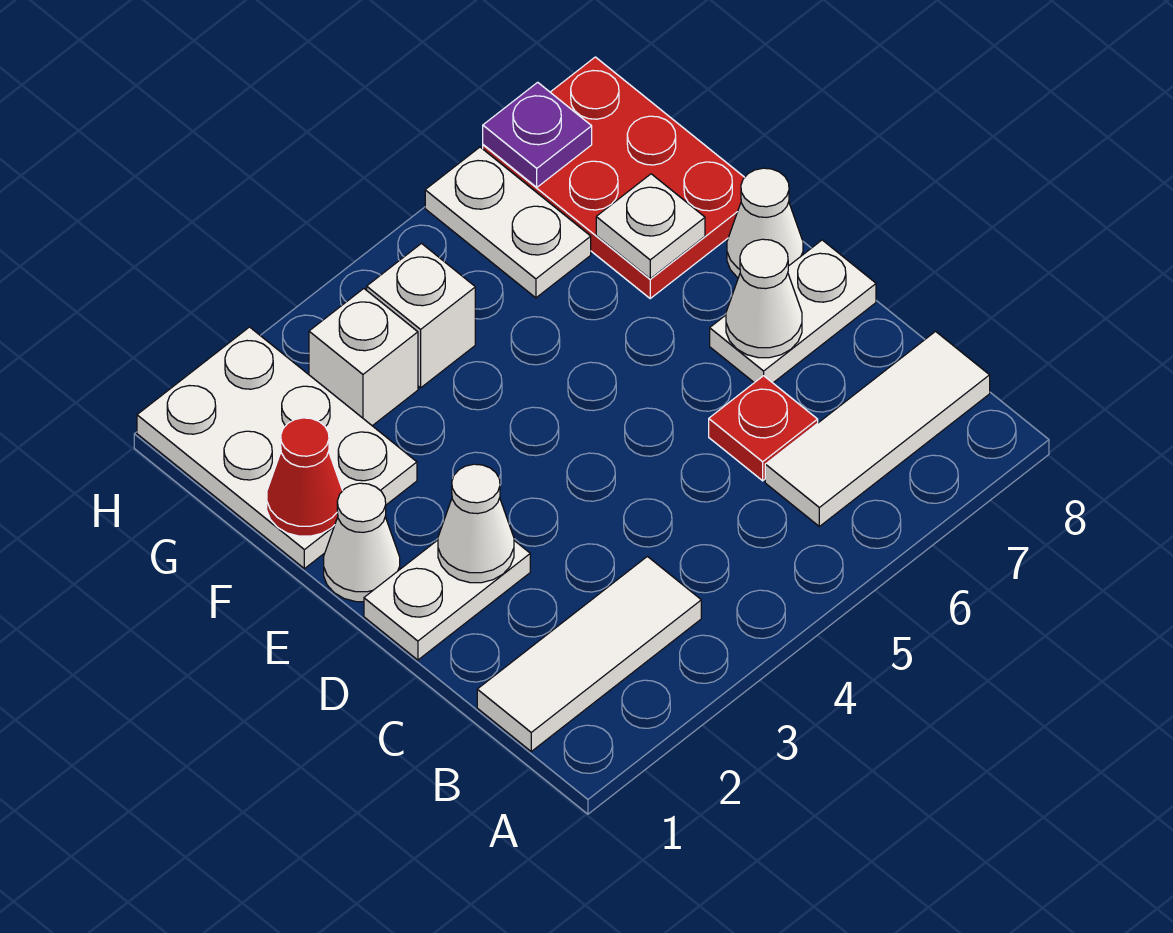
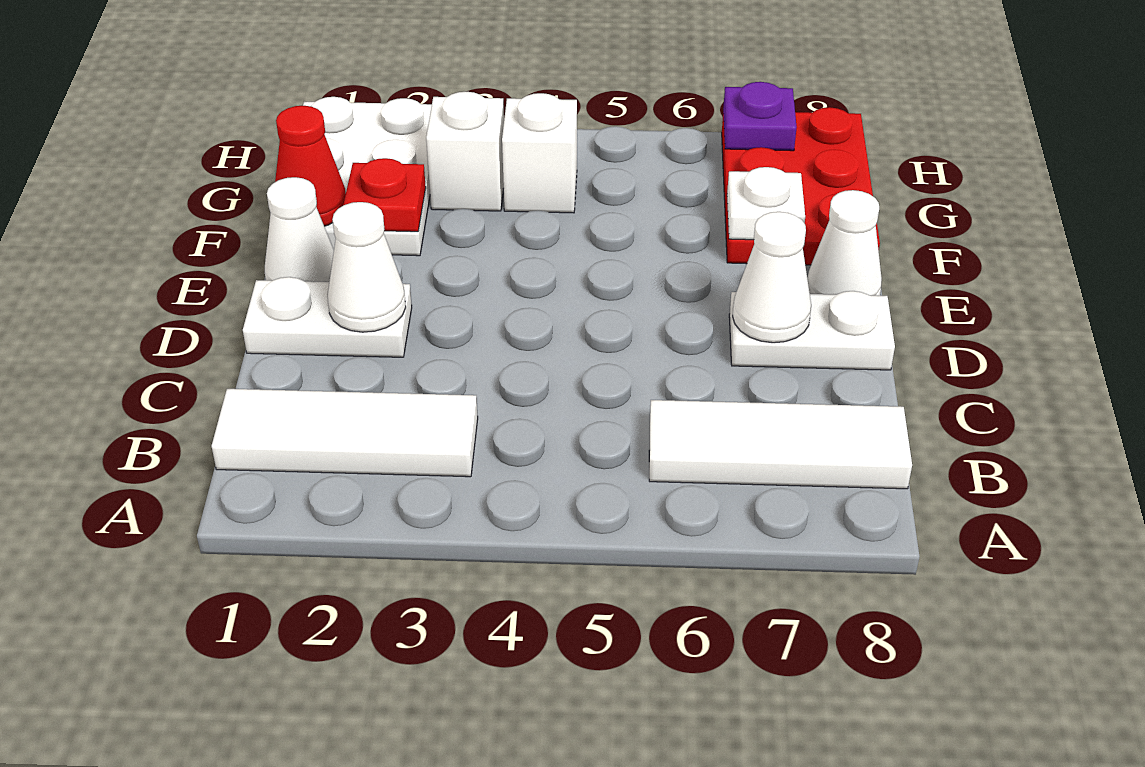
red 1x1 plate [709,376,818,481] -> red 1x1 plate moved to [343,158,426,232]
white 1x2 plate [425,147,591,298] -> none

